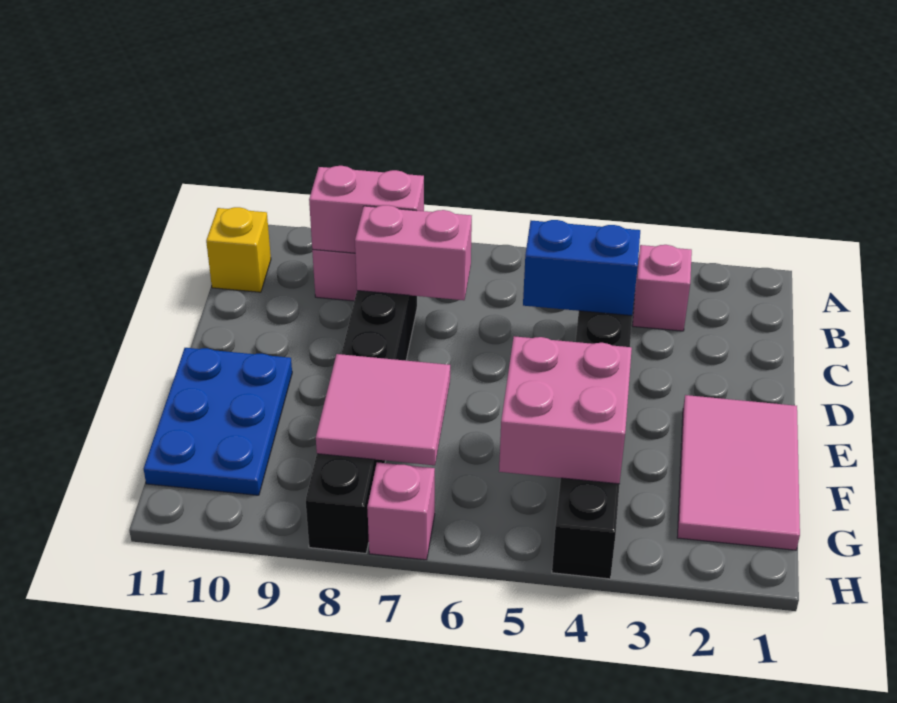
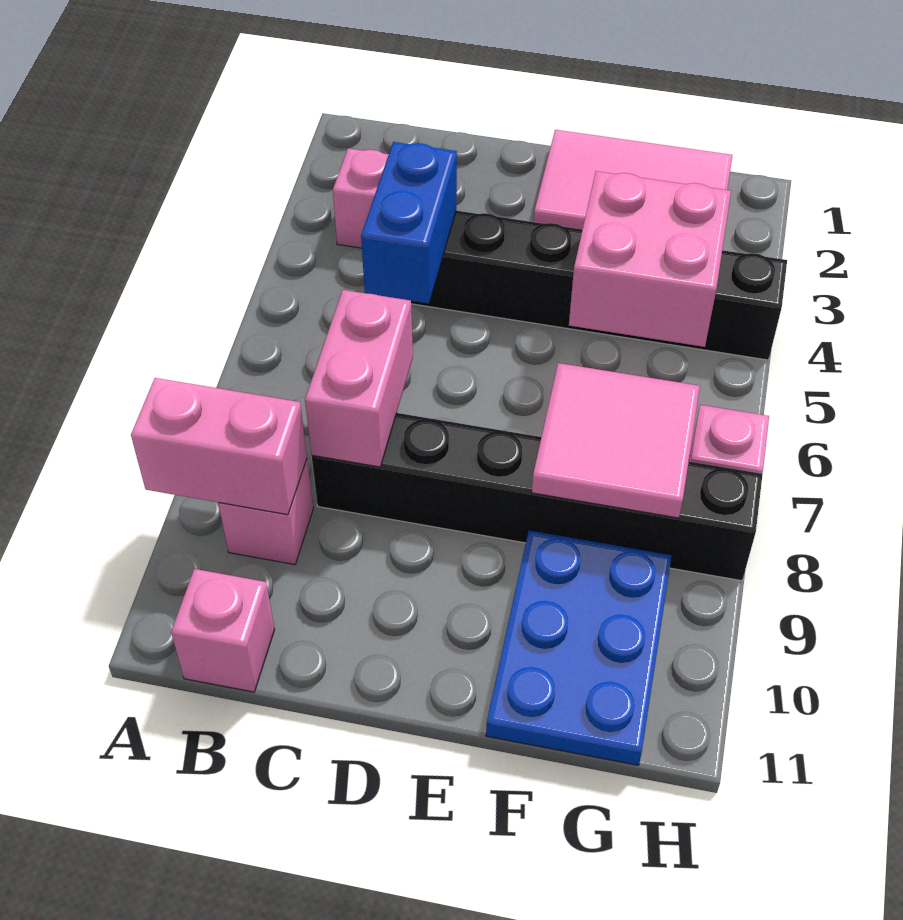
pink 1x2 brick [309,166,424,253] -> pink 1x2 brick turned to [131,378,307,515]
yellow 1x1 brick [206,207,271,292] -> pink 1x1 brick [171,569,275,692]
blue 2x3 plate [144,348,292,495] -> blue 2x3 plate turned to [486,531,672,765]

